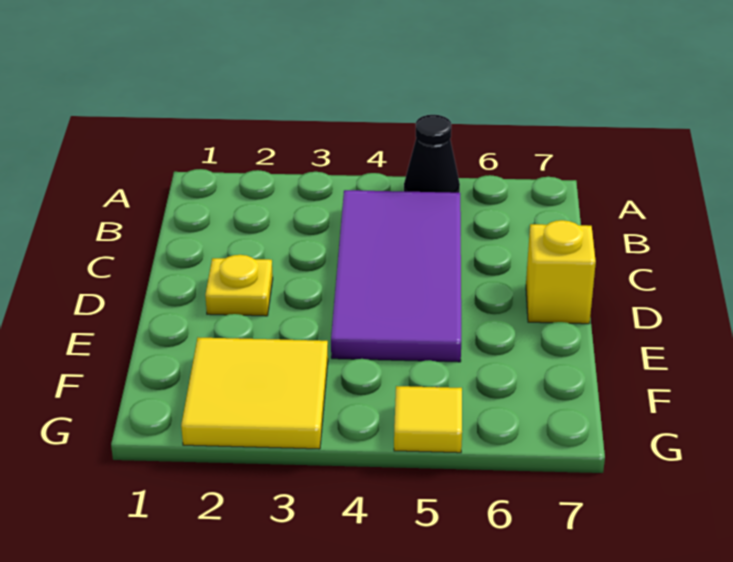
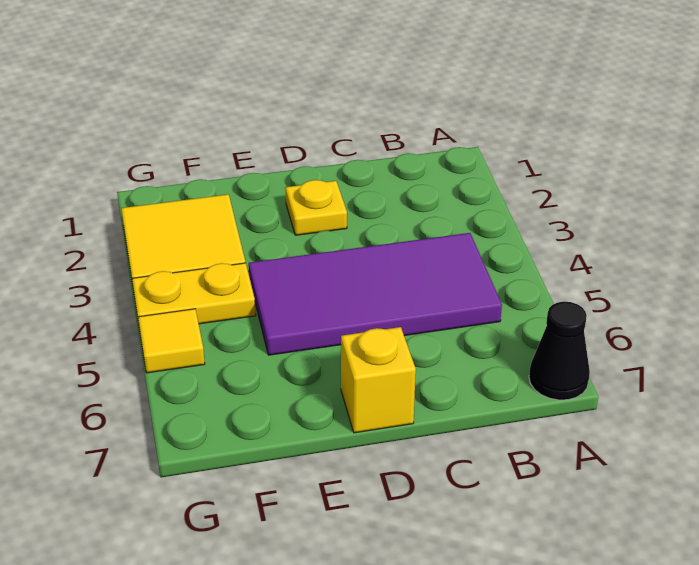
black 1x1 cone [404,115,460,193] -> black 1x1 cone moved to [529,301,590,400]
none -> yellow 1x2 plate [132,263,256,324]

